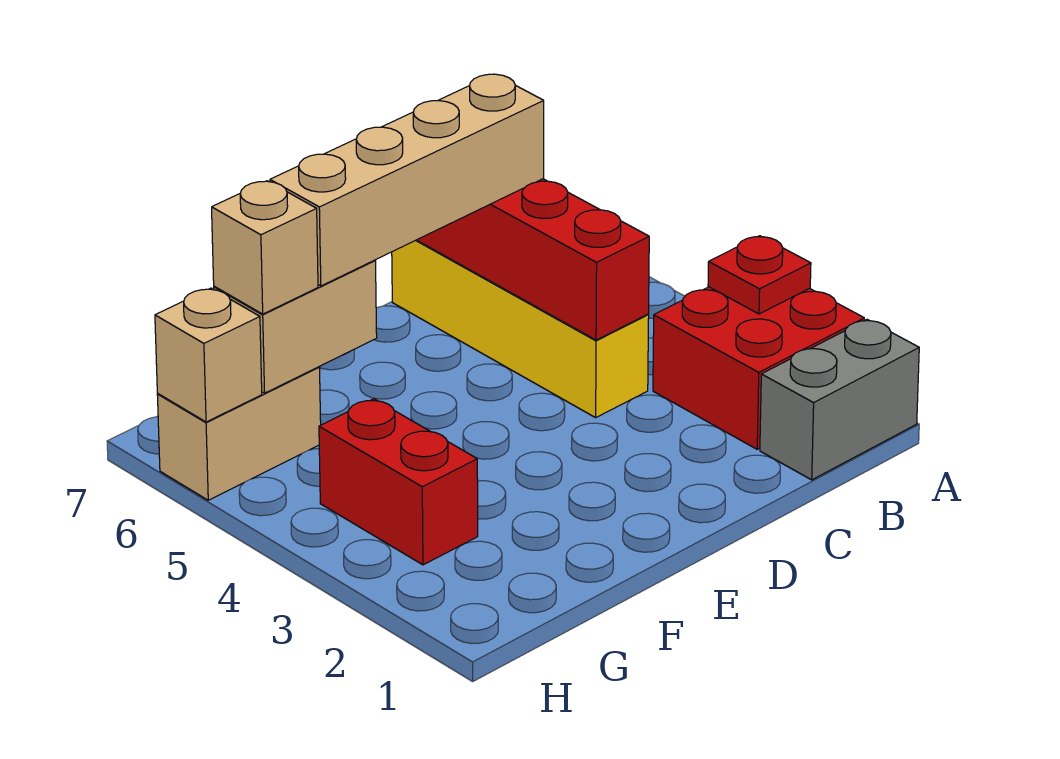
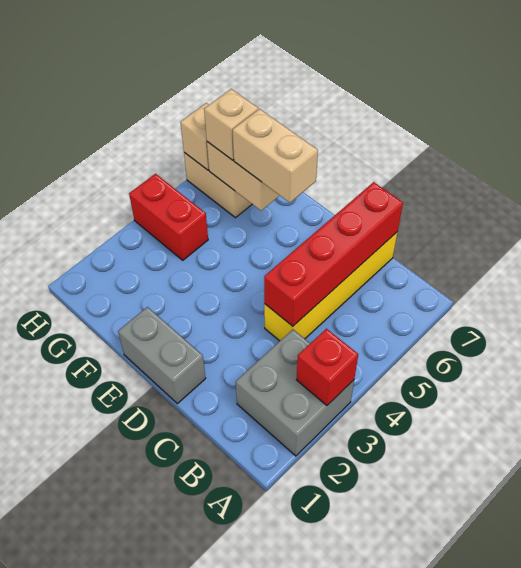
grey 1x2 brick [760,320,919,480] -> grey 1x2 brick moved to [118,307,206,404]
red 2x2 brick [653,287,864,449] -> grey 2x2 brick [236,330,354,456]
red 1x1 plate [708,236,811,314] -> red 1x1 brick [296,329,358,405]
tan 1x4 brick [270,74,544,286] -> tan 1x2 brick [233,109,318,203]
red 1x2 brick [319,399,478,565] -> red 1x2 brick turned to [129,174,208,260]

